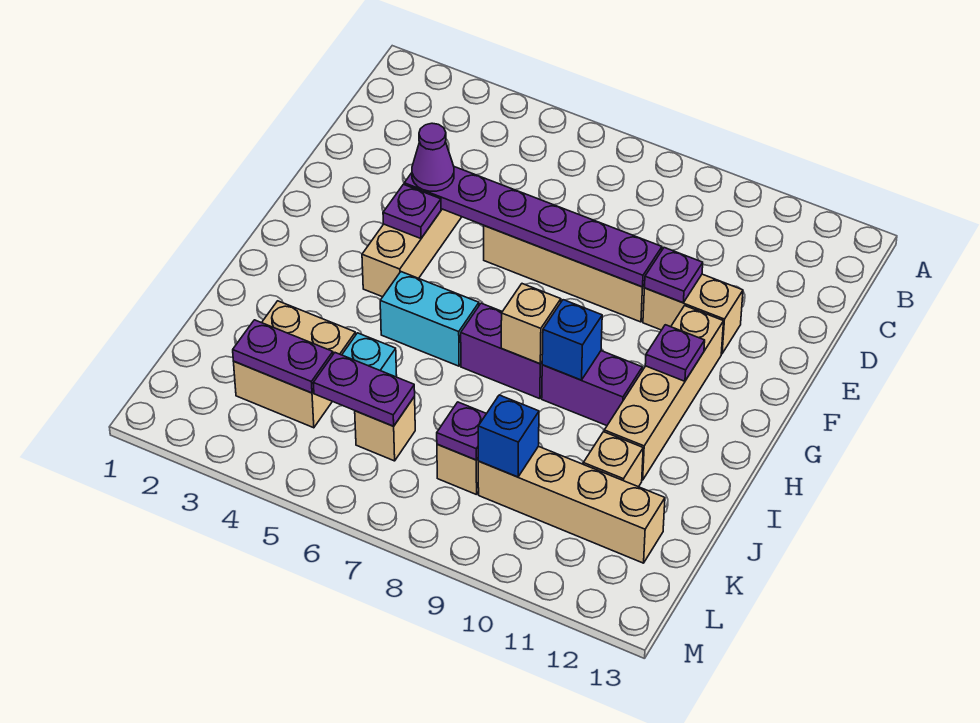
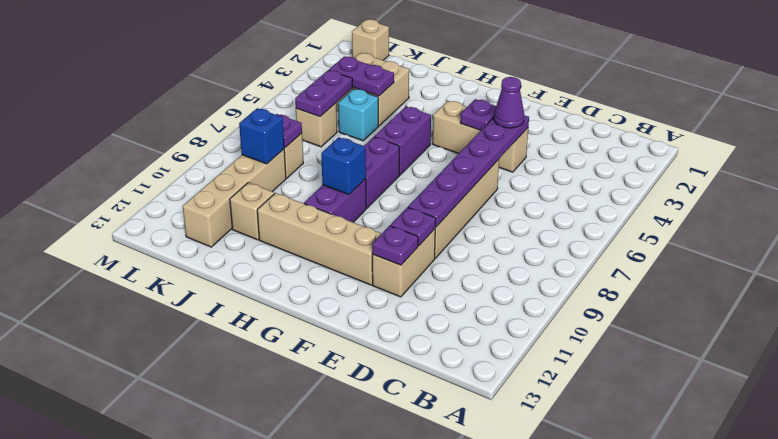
purple 1x1 plate [645,325,705,381] -> purple 1x1 plate moved to [372,226,418,265]
cyan 1x2 brick [380,272,479,366] -> purple 1x2 brick [374,107,431,175]
tan 1x1 brick [501,284,561,364] -> tan 1x1 brick moved to [352,19,389,60]
purple 1x2 plate [233,320,333,393] -> purple 1x2 plate turned to [329,56,394,96]

